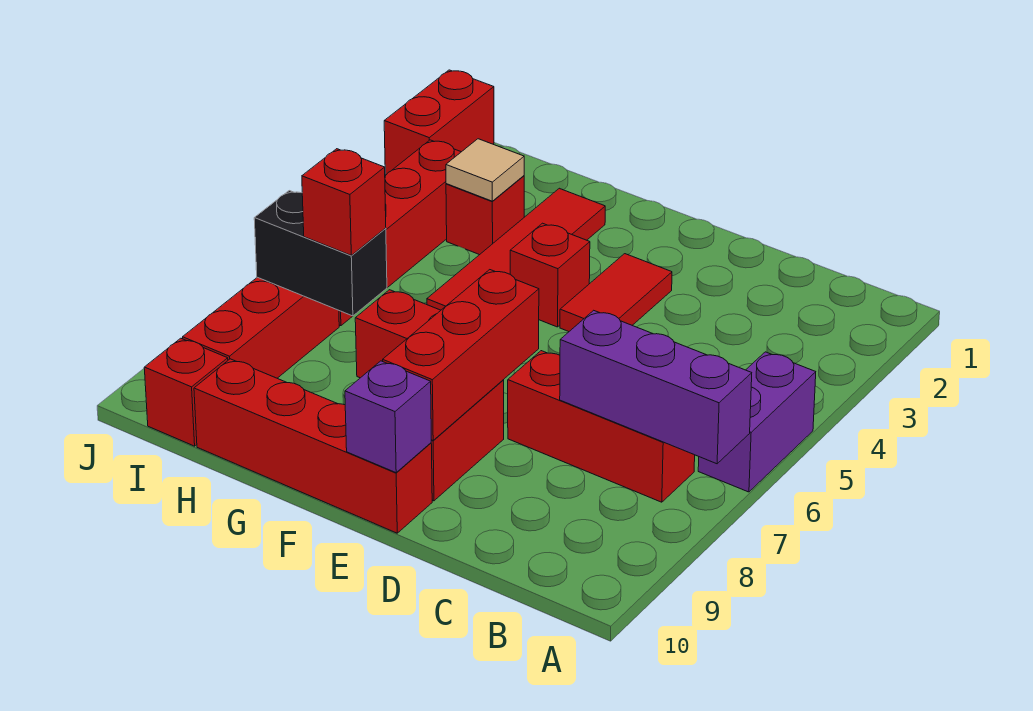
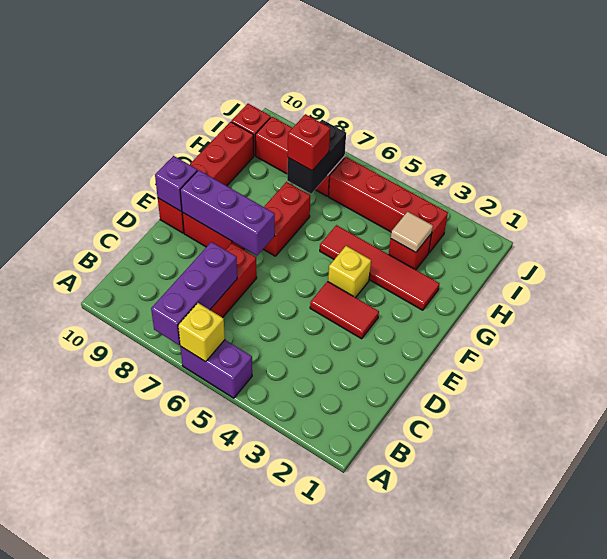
none -> yellow 1x1 brick [178,303,225,362]
red 1x3 brick [383,270,539,440] -> purple 1x3 brick [180,170,275,256]
red 1x1 brick [510,223,590,327] -> yellow 1x1 brick [328,246,371,298]
red 1x2 brick [384,70,494,175] -> none

